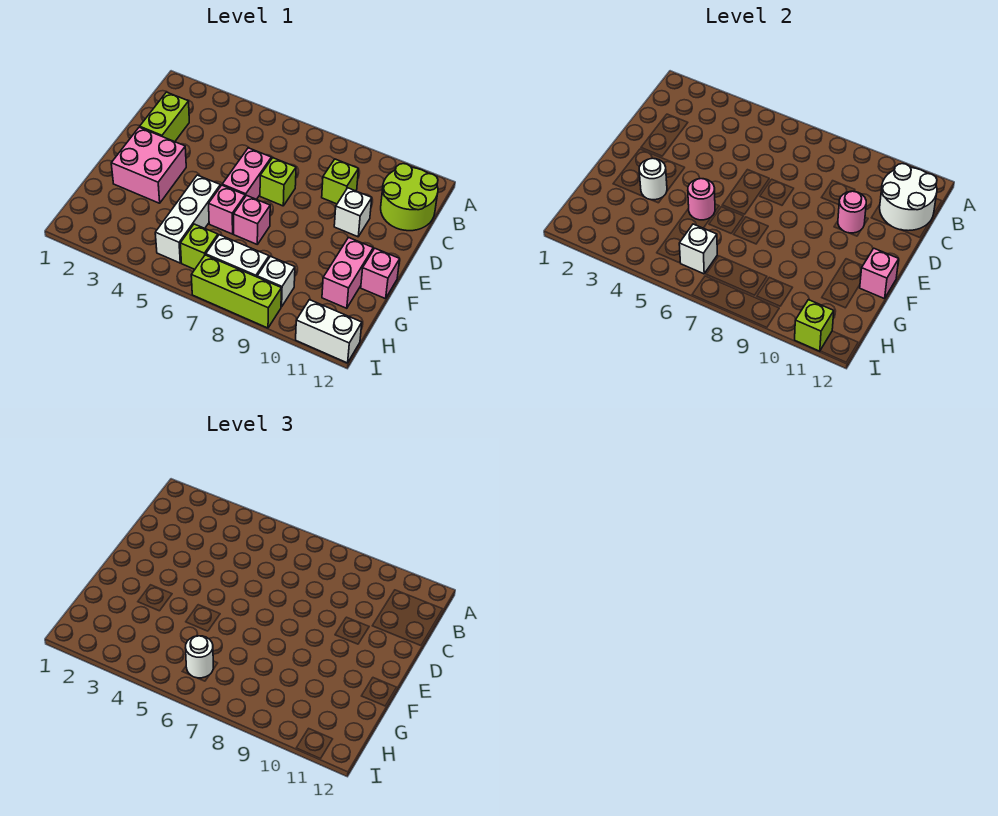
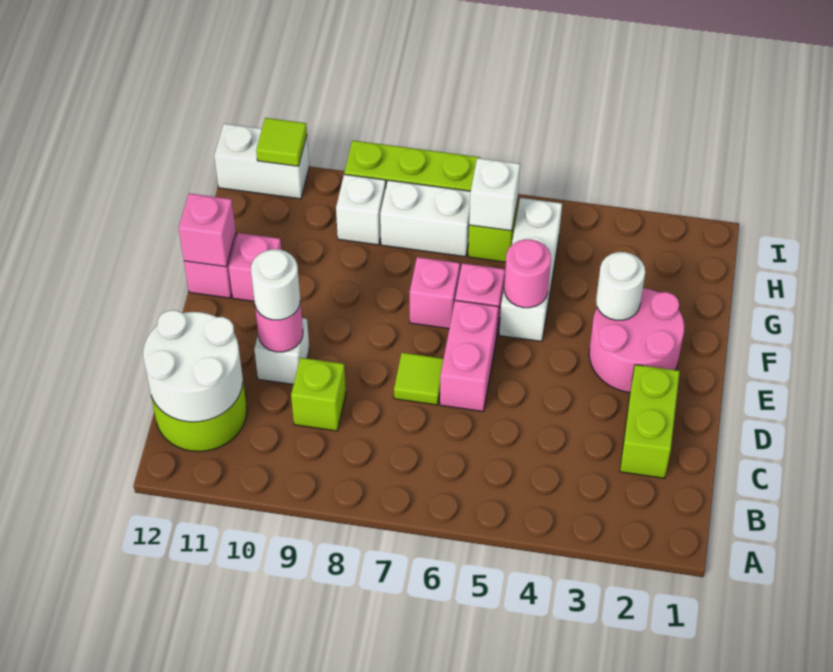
lime 1x1 brick [260,158,296,206] -> lime 1x1 tile [394,353,444,405]
pink 2x2 brick [111,127,186,203] -> pink 2x2 round brick [589,288,684,393]
pink 1x2 brick [322,238,373,308] -> pink 1x1 brick [229,233,281,301]
white 1x1 round brick [186,636,213,678] -> white 1x1 round brick moved to [251,249,300,320]
lime 1x1 brick [795,300,834,351] -> lime 1x1 tile [256,118,307,166]

